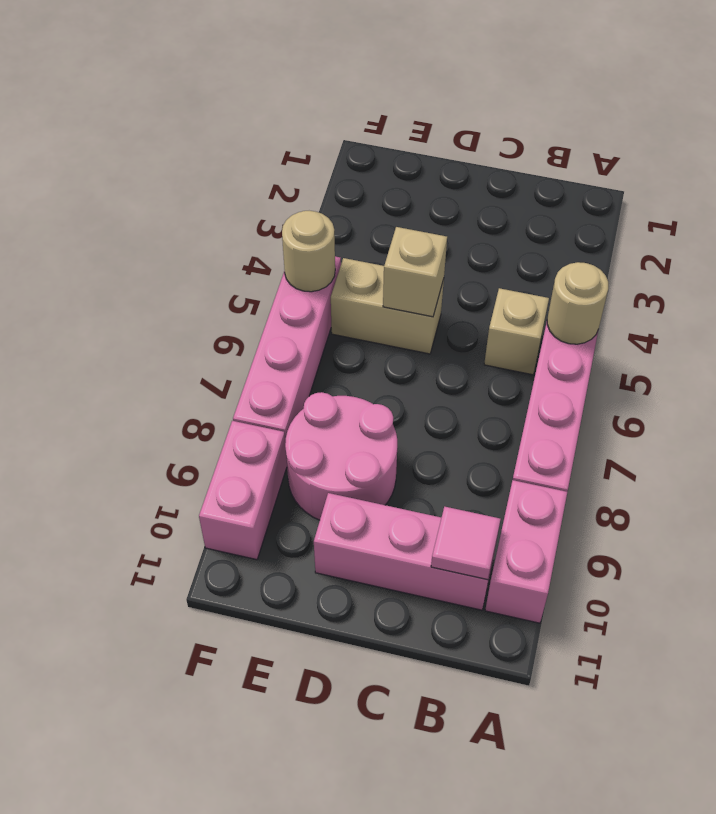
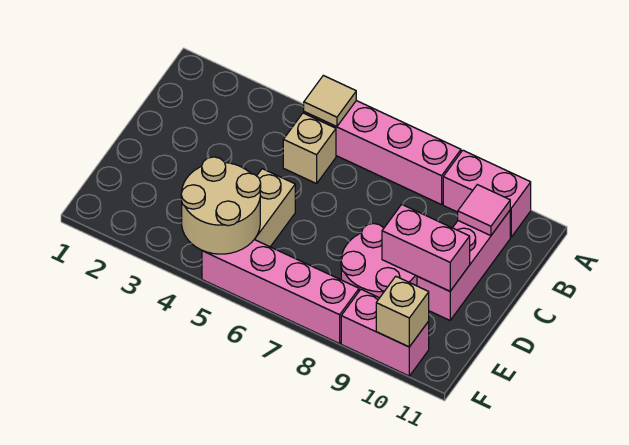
tan 1x1 round brick [547,262,608,344] -> tan 1x1 tile [304,75,356,127]
tan 1x1 brick [383,227,447,317] -> tan 1x1 brick moved to [376,276,429,347]
none -> pink 1x2 brick [382,204,470,291]
tan 1x1 round brick [282,211,335,292] -> tan 2x2 round brick [181,157,261,254]

